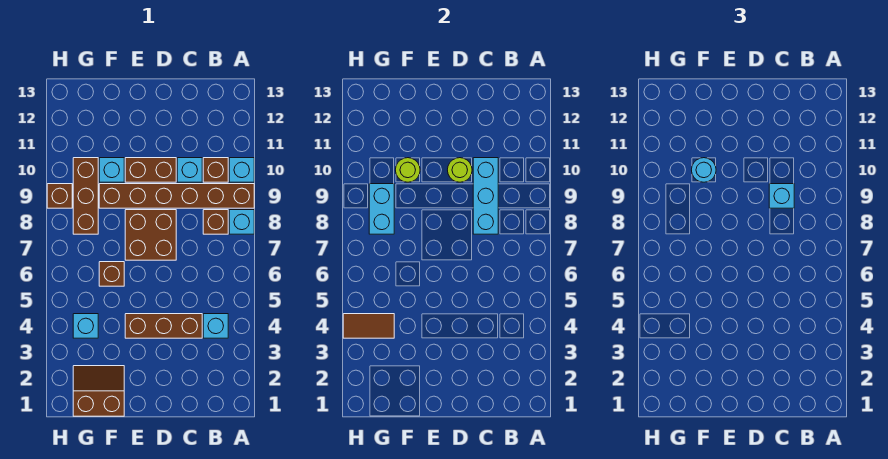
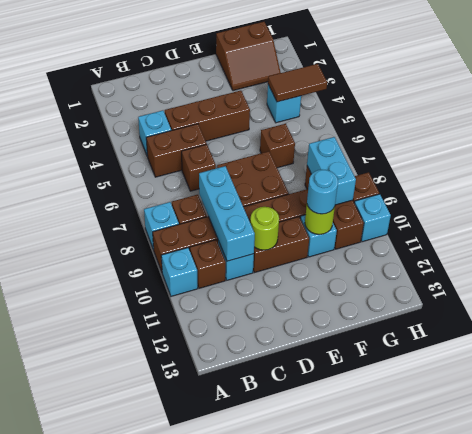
none -> brown 1x2 brick [146,124,207,177]
none -> brown 1x1 brick [182,144,216,191]
cyan 1x1 brick [769,184,794,208] -> cyan 1x1 brick moved to [354,194,391,242]

